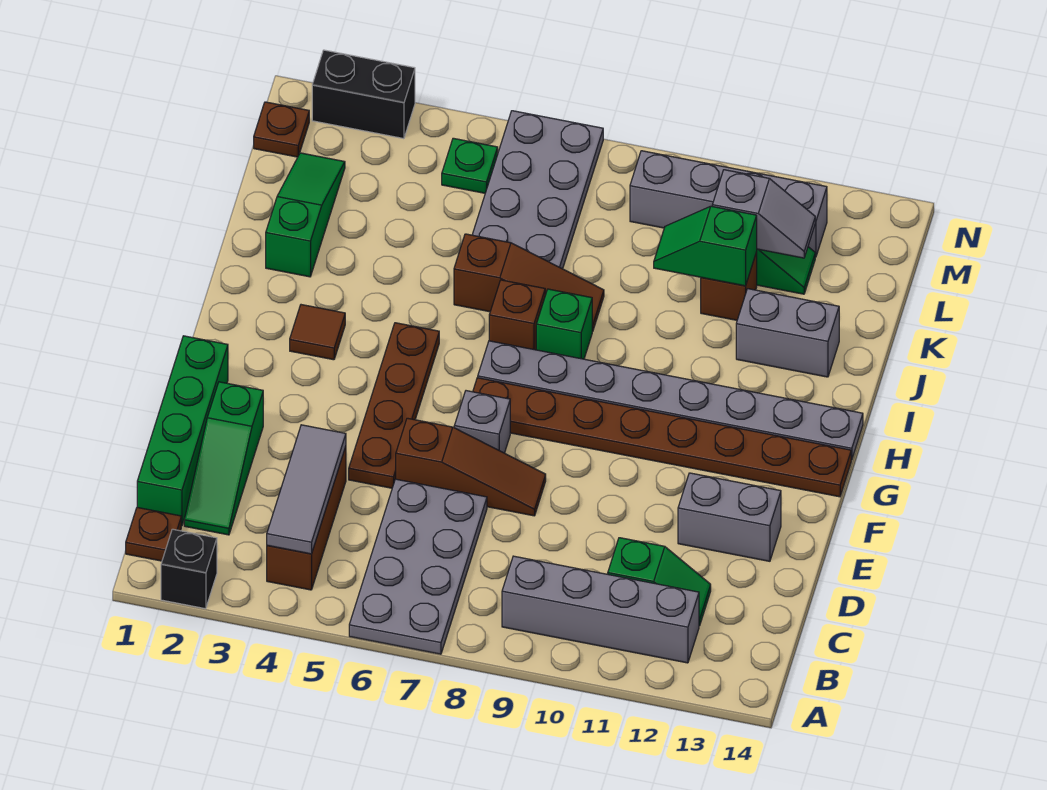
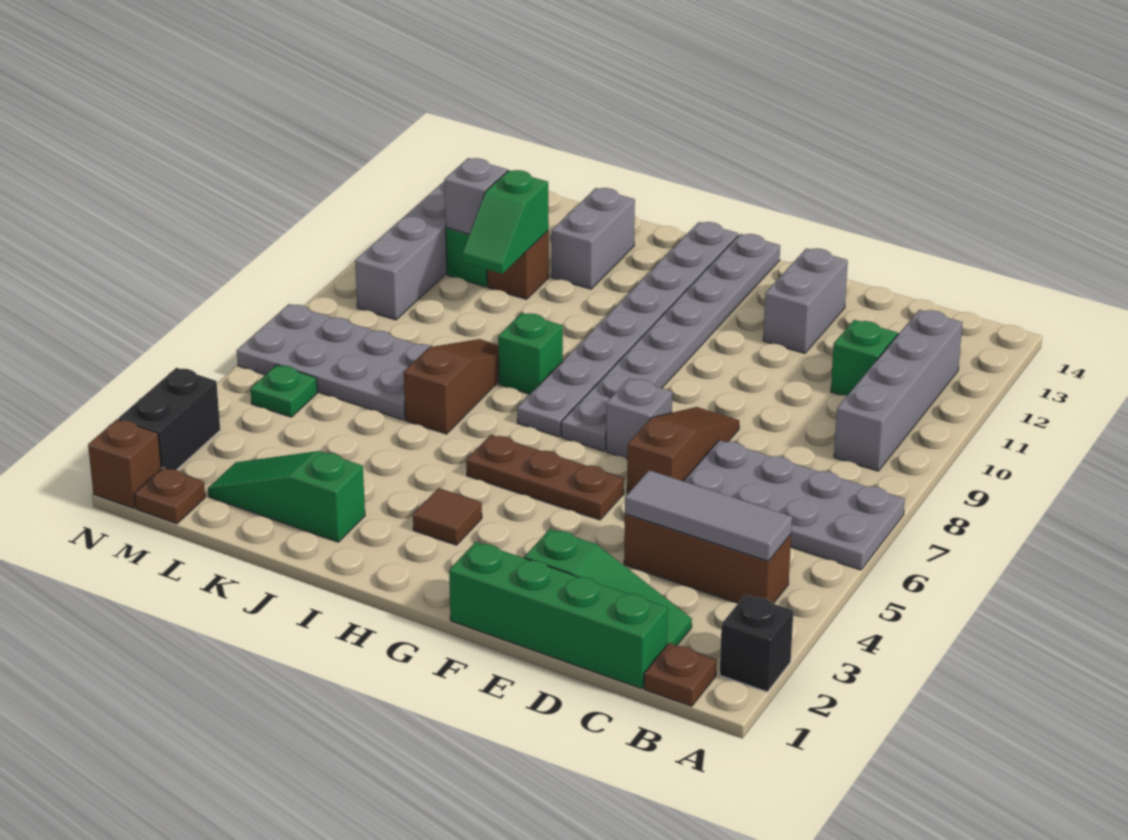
brown 1x4 plate [349,323,439,488] -> brown 1x3 plate [466,435,624,520]
brown 1x8 plate [473,378,851,497] -> grey 1x8 plate [561,234,780,451]
brown 1x1 brick [489,280,545,350] -> brown 1x1 brick moved to [88,419,161,508]

